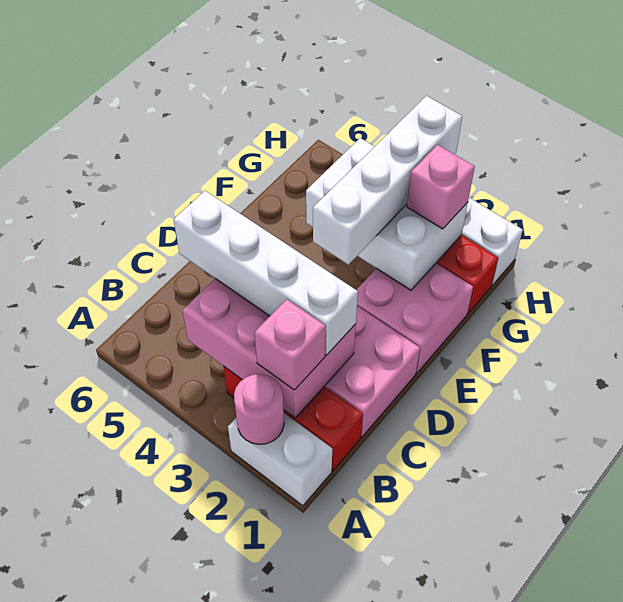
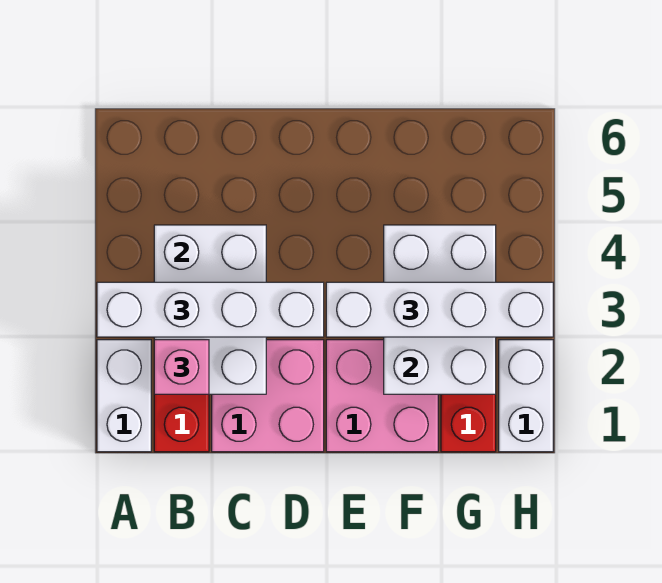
pink 1x1 round brick [234,374,284,444] -> none
pink 2x3 brick [182,279,356,418] -> white 2x3 brick [154,225,266,394]
white 1x4 brick [173,191,358,355] -> white 1x4 brick turned to [97,282,324,337]
pink 1x1 brick [407,145,475,229] -> none

